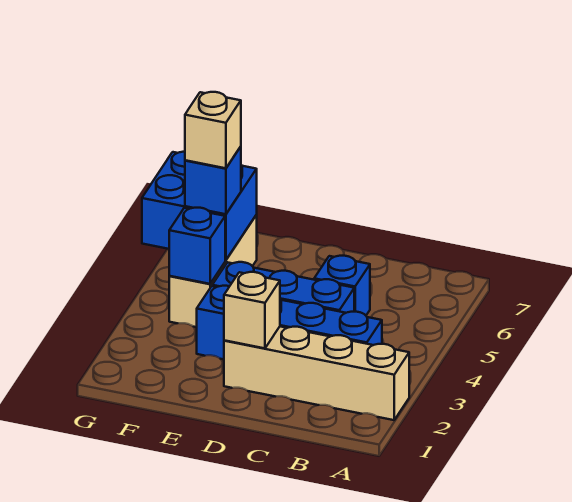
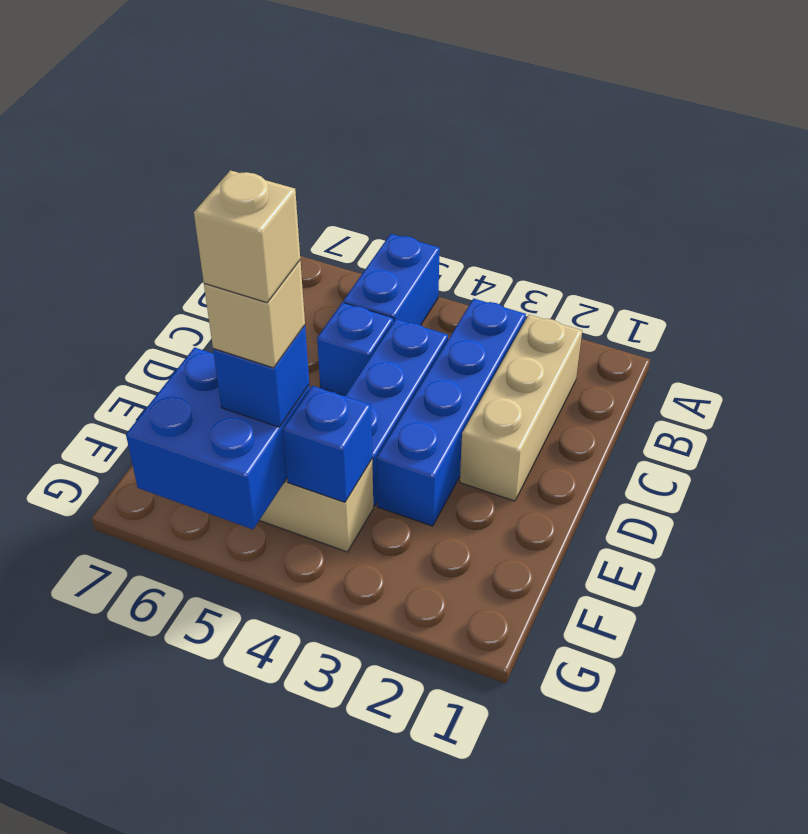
tan 1x4 brick [224,327,409,420] -> tan 1x3 brick [460,315,582,501]
none -> blue 1x2 brick [343,234,440,325]
tan 1x1 brick [224,272,280,348] -> tan 1x1 brick moved to [194,170,300,303]

